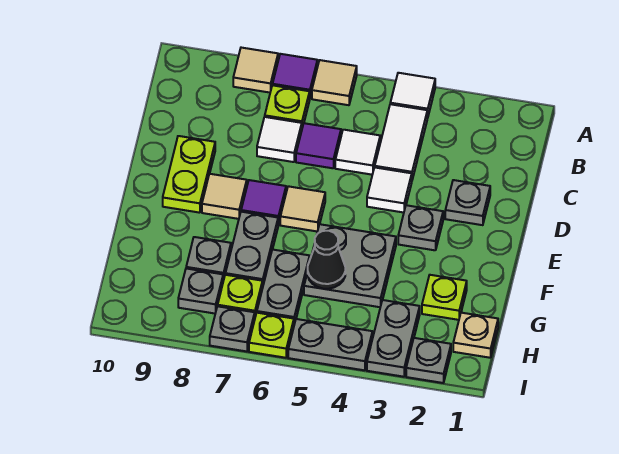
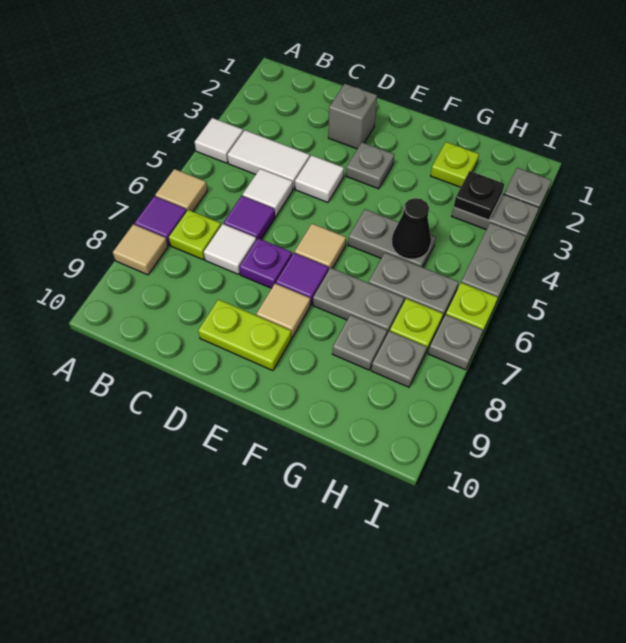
grey 1x1 plate [445,180,490,225] -> grey 1x1 brick [328,84,377,149]
none -> purple 1x1 plate [239,238,292,288]
grey 2x2 plate [304,224,396,307] -> grey 1x2 plate [348,209,436,267]
tan 1x1 plate [453,313,498,358] -> none
none -> black 1x1 plate [454,171,504,220]

